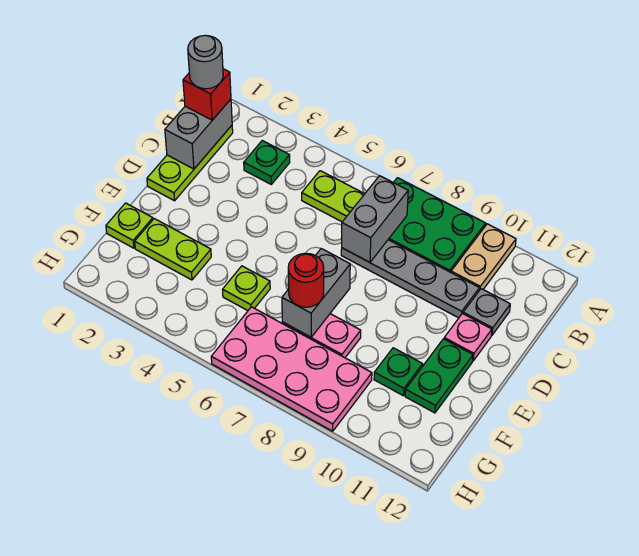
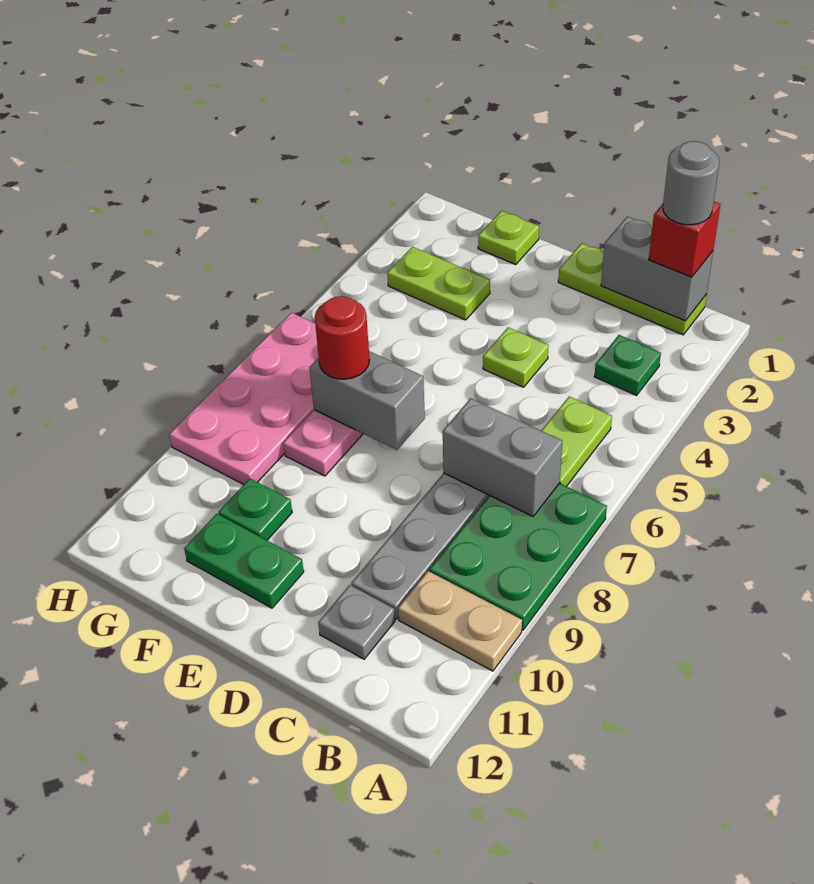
pink 1x1 plate [444,314,492,361] -> none
lime 1x2 plate [135,219,211,280] -> lime 1x2 plate turned to [387,247,490,320]
lime 1x1 plate [223,266,270,311] -> lime 1x1 plate moved to [483,327,549,387]

